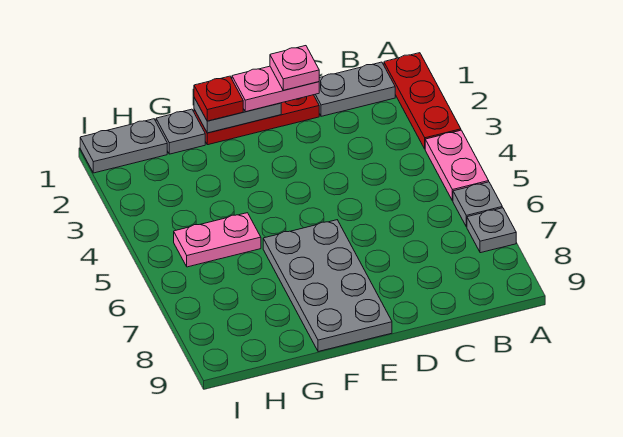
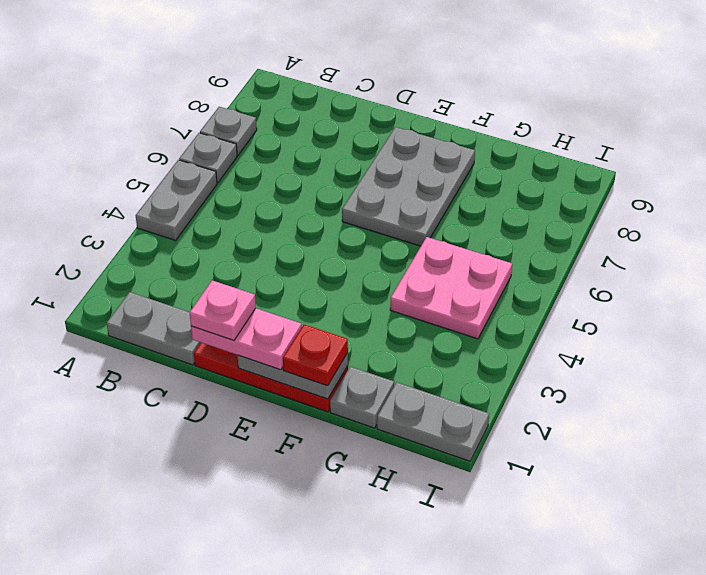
red 1x3 plate [384,53,461,149] -> none
pink 1x2 plate [425,130,489,201] -> grey 1x2 plate [136,160,217,240]
grey 2x4 plate [263,220,392,352] -> grey 2x3 plate [342,127,475,246]
pink 1x2 plate [174,213,261,267] -> pink 2x2 plate [390,237,512,339]

